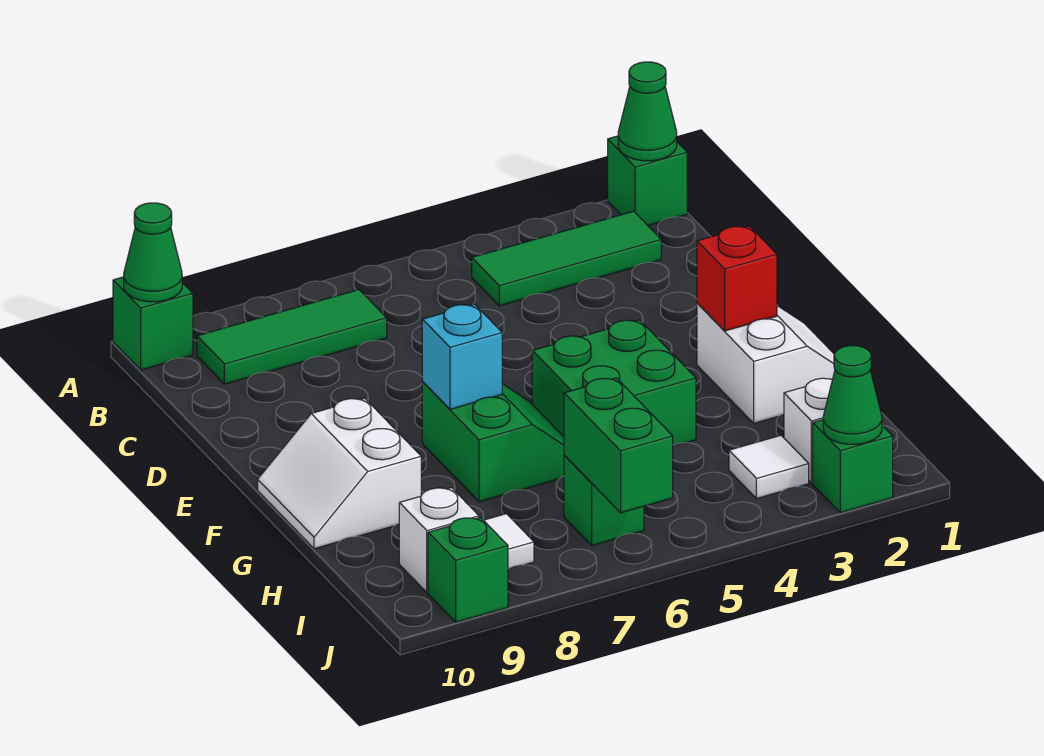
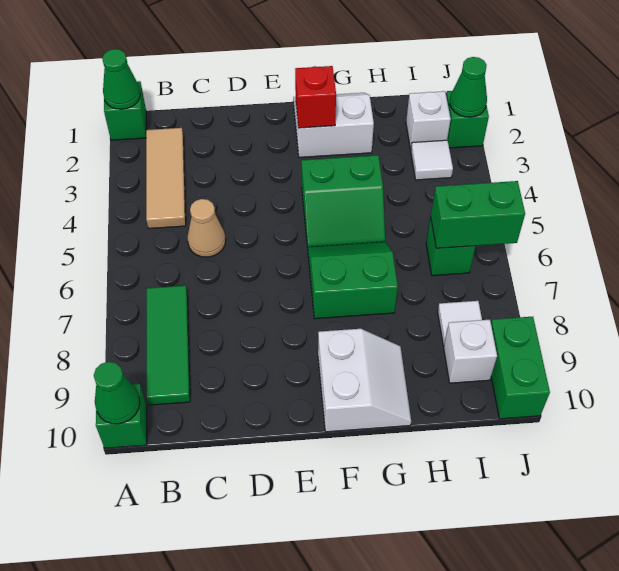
green 1x3 tile [472,211,661,306] -> tan 1x3 tile [146,128,186,229]
none -> tan 1x1 cone [187,199,226,257]
green 2x2 brick [532,320,696,445] -> green 2x2 slope [302,155,385,247]
cyan 1x1 brick [422,304,502,409] -> none
white 2x2 slope [258,398,421,549] -> white 2x2 slope turned to [318,329,411,432]
green 1x1 brick [428,517,508,622] -> green 1x2 brick [491,317,550,419]

